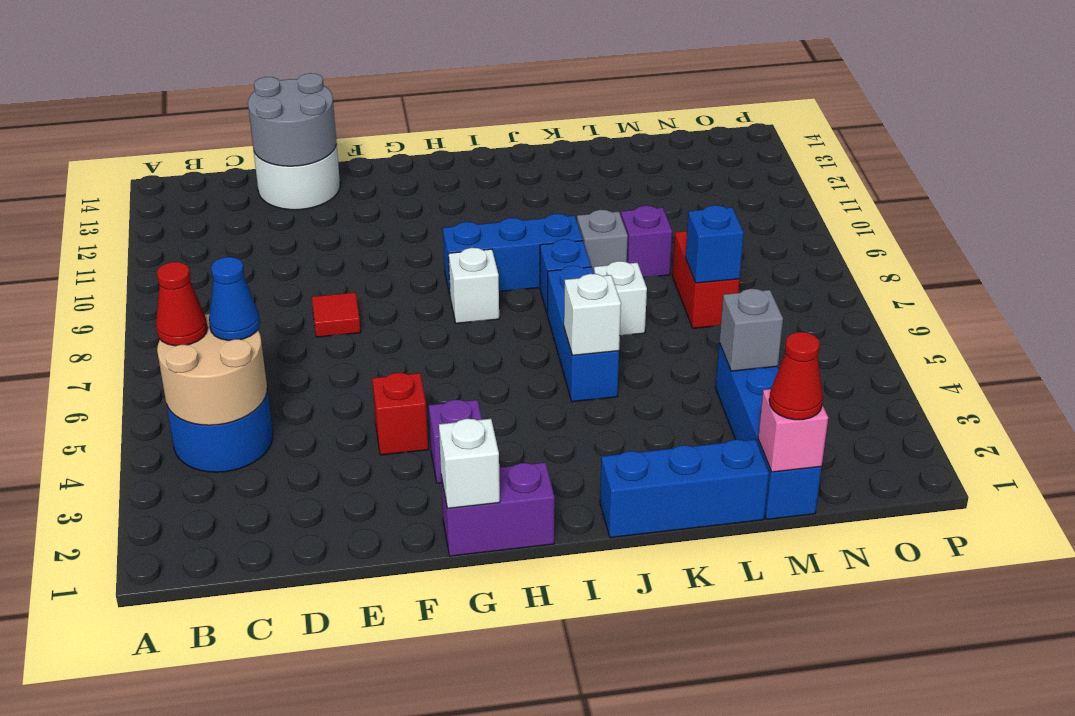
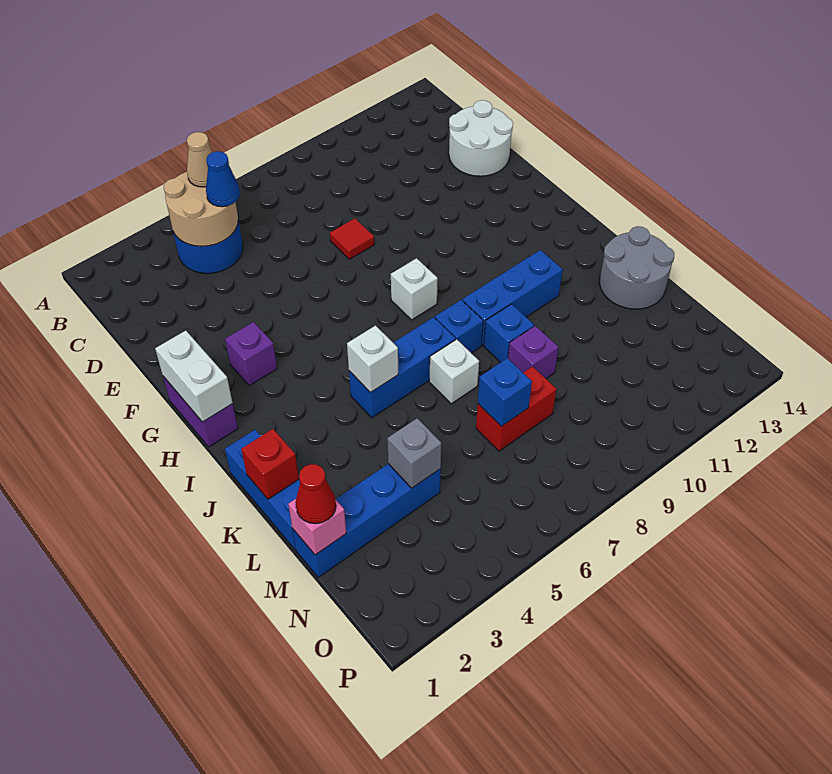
red 1x1 cone [156,262,208,346] -> tan 1x1 cone [187,132,212,187]
grey 2x2 round brick [248,73,336,166] -> grey 2x2 round brick moved to [600,226,674,309]
red 1x1 brick [372,373,428,455] -> red 1x1 brick moved to [241,429,299,499]
white 1x1 brick [439,419,500,509] -> white 1x2 brick [155,331,233,422]
blue 1x3 brick [443,214,583,294] -> blue 1x3 brick turned to [462,250,563,345]
grey 1x1 brick [577,210,628,272] -> blue 1x1 brick [484,304,534,362]

